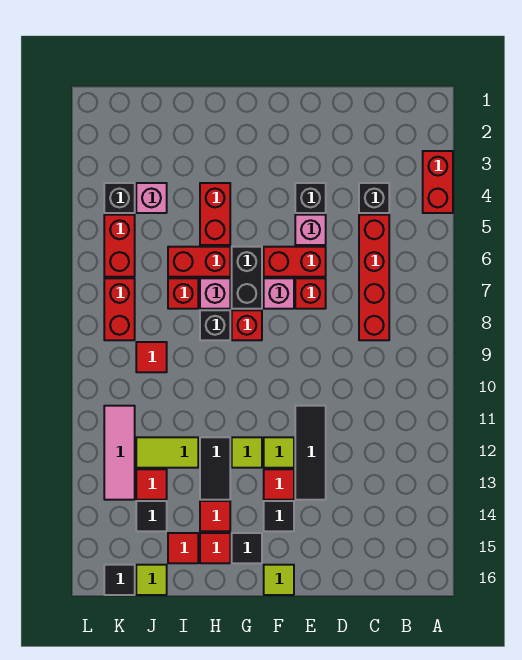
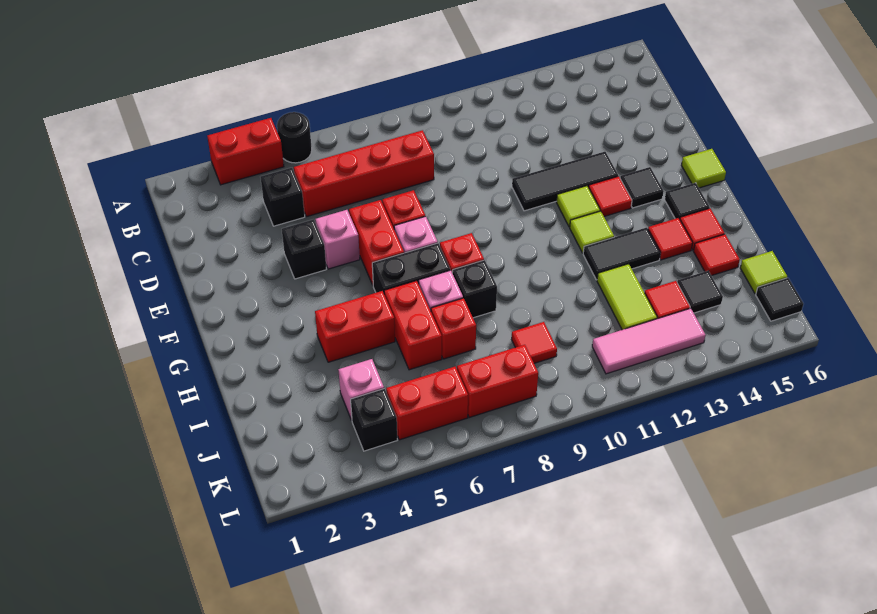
none -> black 1x1 round brick [277,112,312,163]

